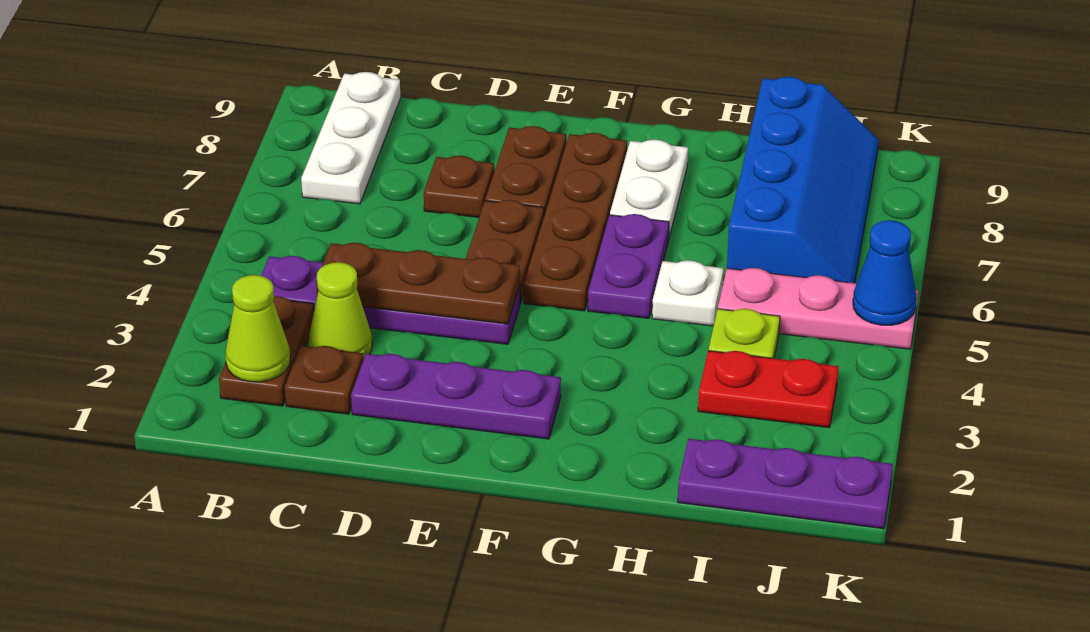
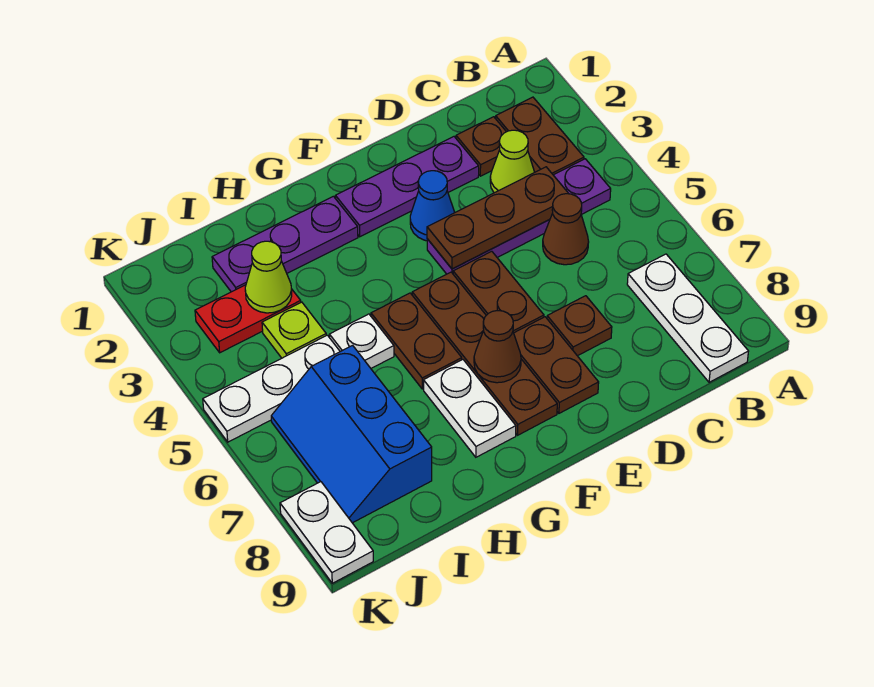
lime 1x1 cone [225,275,290,382] -> lime 1x1 cone moved to [245,241,292,313]
none -> brown 1x1 cone [543,194,589,265]
none -> brown 1x1 cone [474,311,521,383]
purple 1x2 plate [588,214,669,318] -> brown 1x2 plate [371,293,462,389]
purple 1x3 plate [678,439,893,529] -> purple 1x3 plate moved to [212,196,358,292]
pink 1x3 plate [718,268,918,349] -> white 1x3 plate [203,335,340,442]
blue 2x4 slope [727,77,879,283] -> blue 2x3 slope [271,345,432,523]
blue 1x1 cone [853,220,917,325] -> blue 1x1 cone moved to [410,171,455,241]
none -> white 1x2 plate [280,482,373,583]

